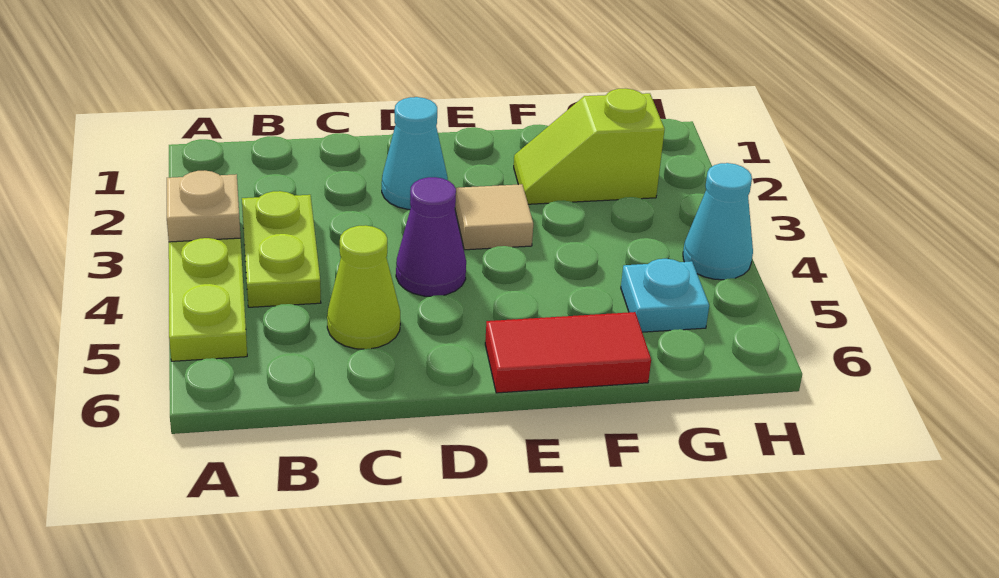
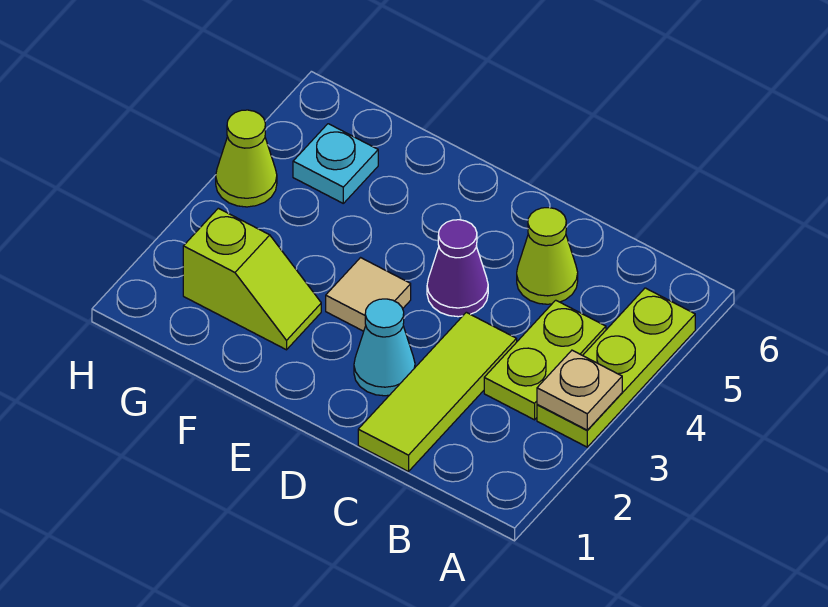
none -> lime 1x3 tile [358,312,517,472]
red 1x2 tile [485,312,651,393] -> none
cyan 1x1 cone [683,163,753,280] -> lime 1x1 cone [216,110,277,207]

